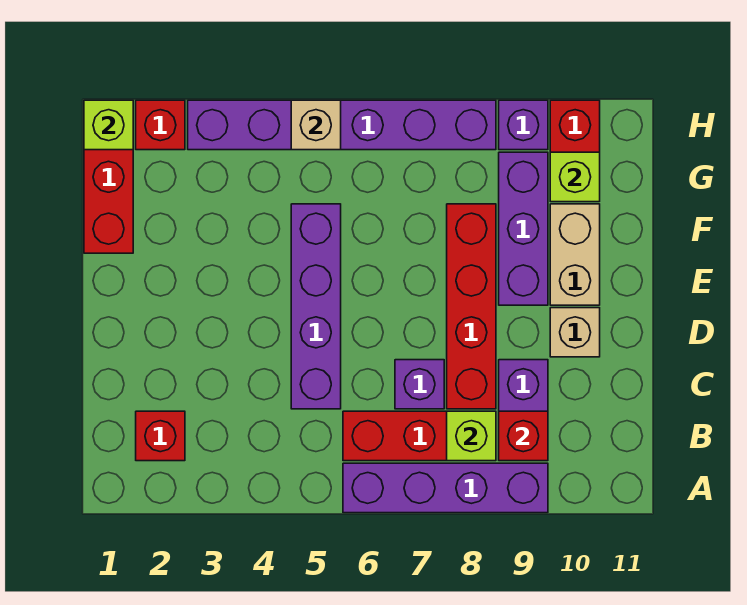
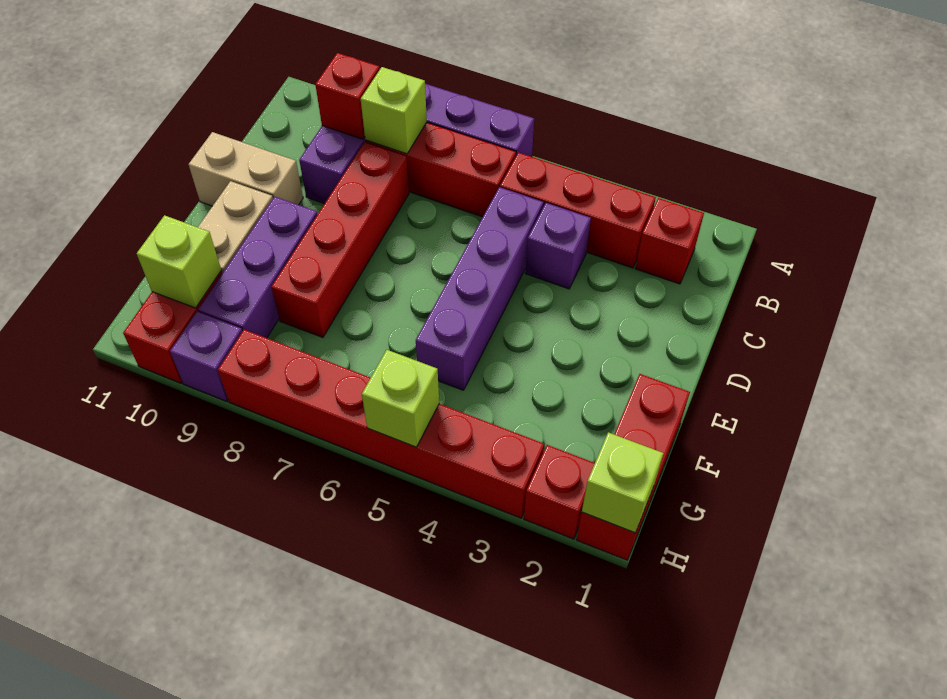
none -> red 1x3 brick [500,152,656,268]
purple 1x1 brick [395,360,444,409] -> purple 1x1 brick moved to [525,203,591,289]
tan 1x1 brick [550,308,600,357] -> tan 1x2 brick [189,132,303,206]
purple 1x6 brick [188,100,496,150] -> red 1x6 brick [218,330,544,518]
tan 1x1 brick [291,100,341,150] -> lime 1x1 brick [362,350,439,447]

